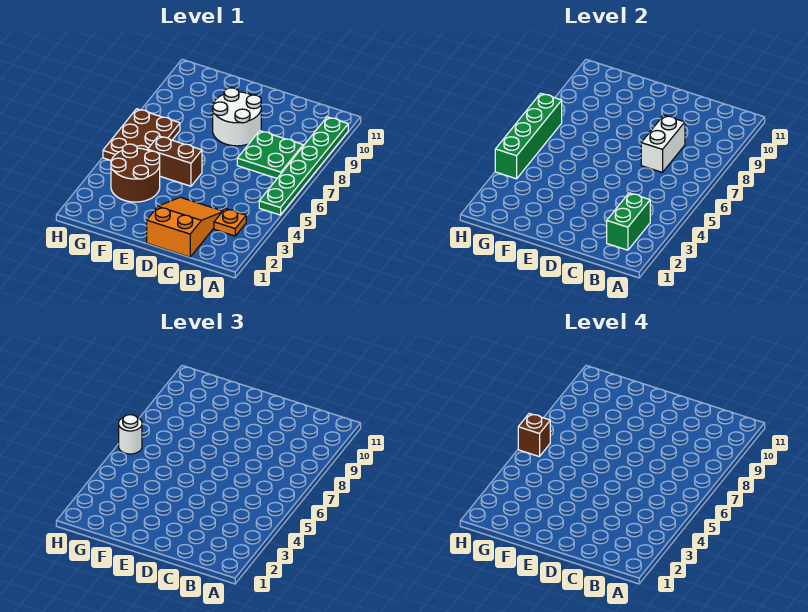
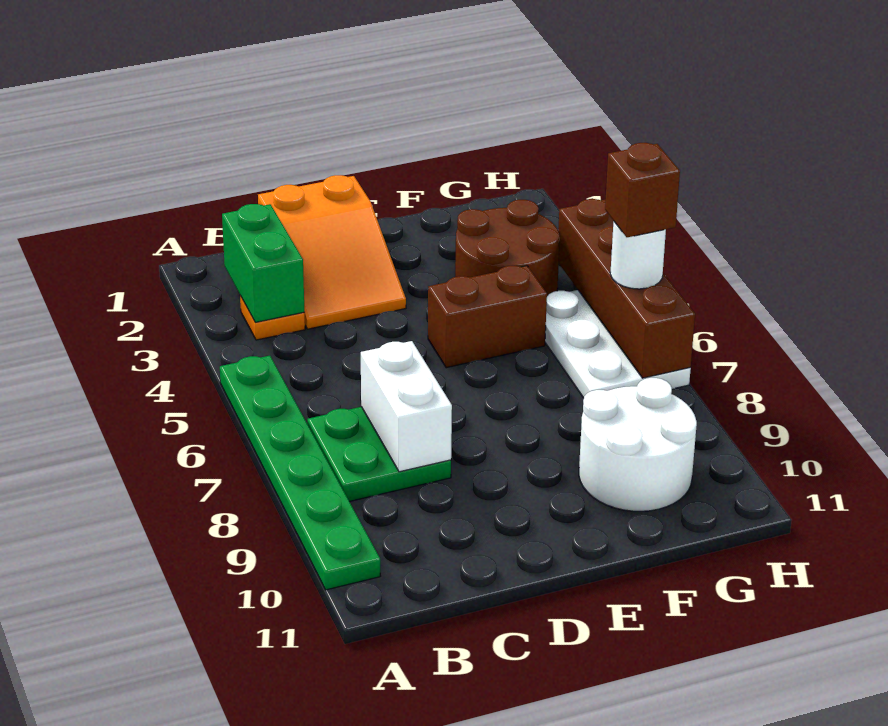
white 2x2 round brick [213,88,261,146] -> white 2x2 round brick moved to [579,378,697,511]
brown 2x3 plate [103,109,180,161] -> white 2x3 plate [545,290,691,398]
green 1x4 brick [495,93,562,179] -> brown 1x4 brick [558,199,695,378]

